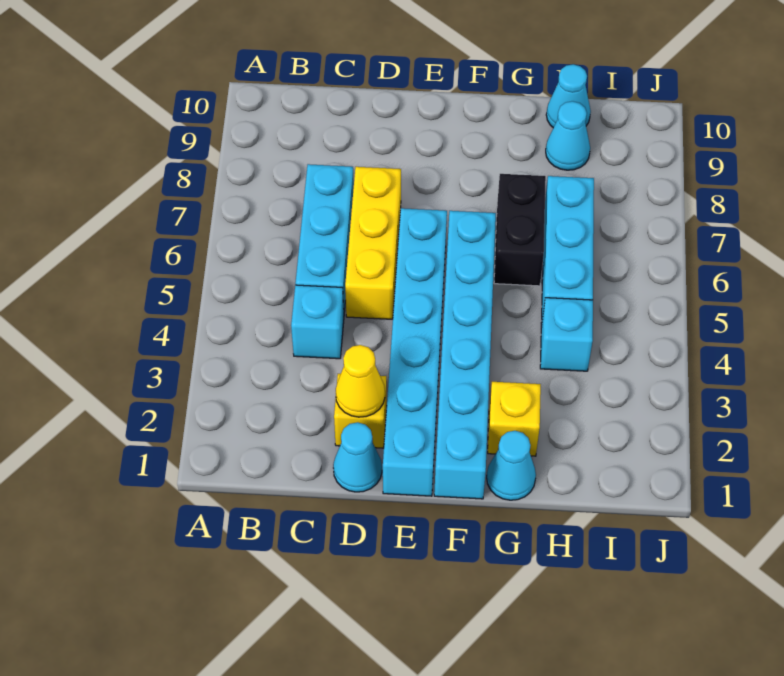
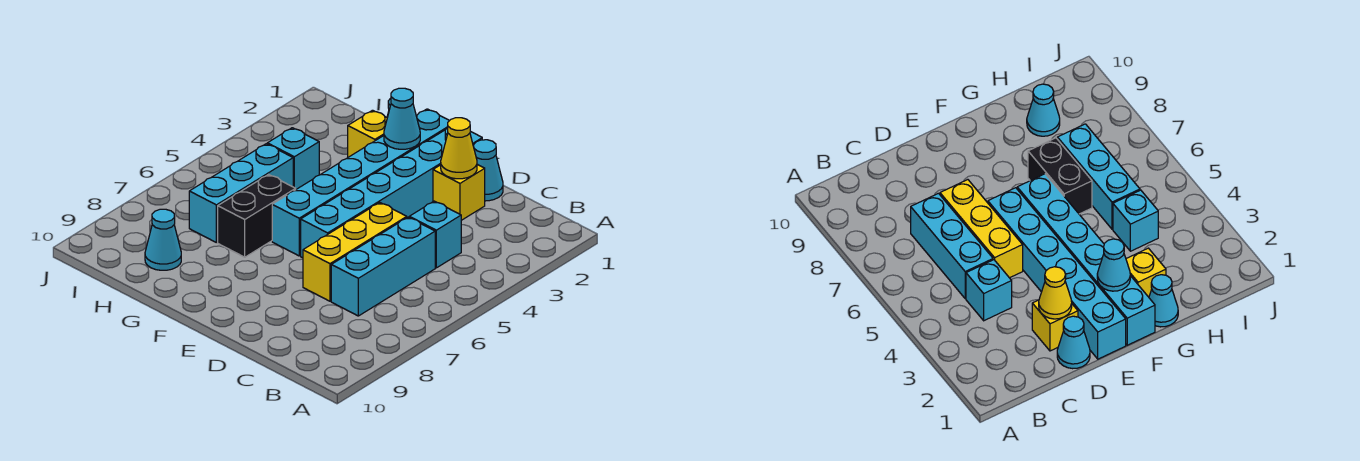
cyan 1x1 cone [546,64,591,128] -> cyan 1x1 cone moved to [384,88,420,149]

